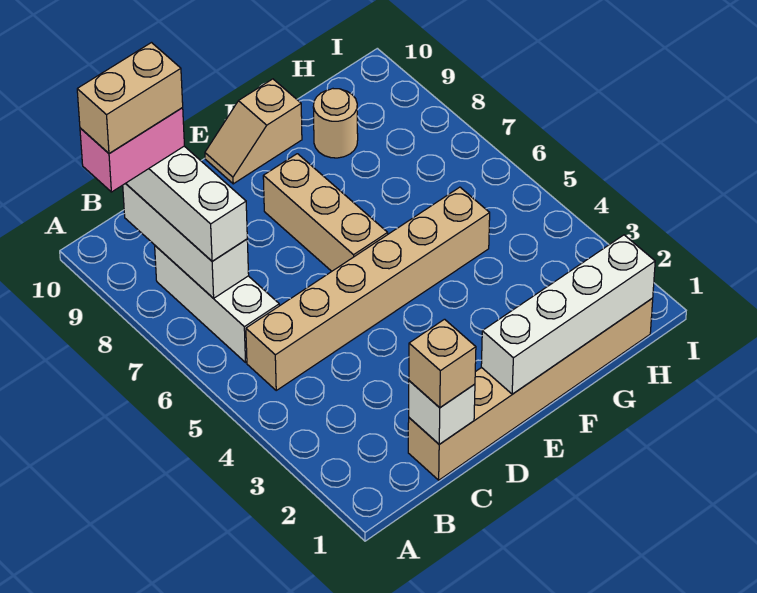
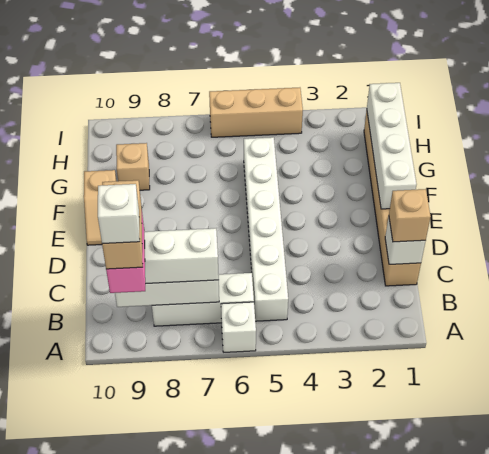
none -> white 1x1 brick [221,302,256,352]
none -> white 1x1 brick [98,184,140,244]
tan 1x6 brick [246,187,490,390] -> white 1x6 brick [244,137,288,321]
tan 1x3 brick [263,154,388,271] -> tan 1x3 brick moved to [209,88,303,137]
tan 1x1 round brick [313,89,358,158] -> tan 1x1 brick [116,143,150,190]

